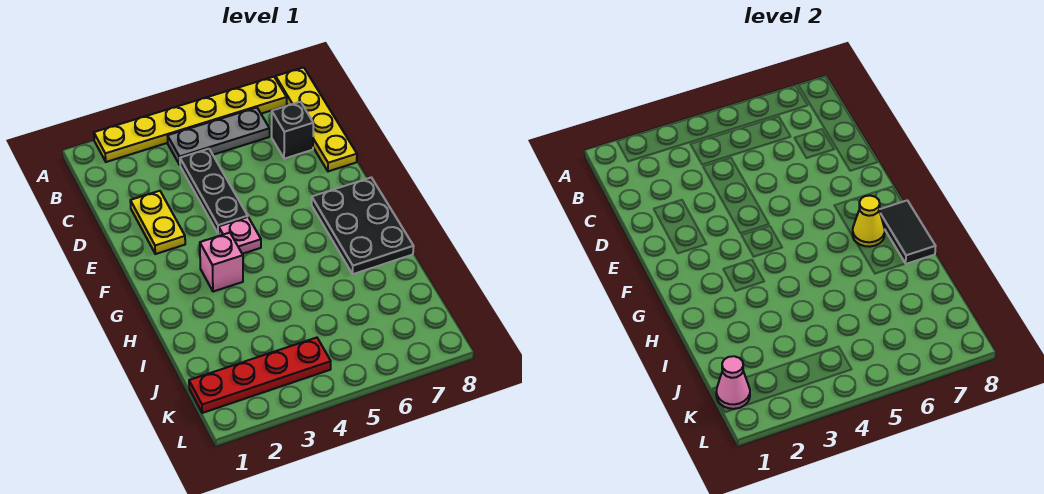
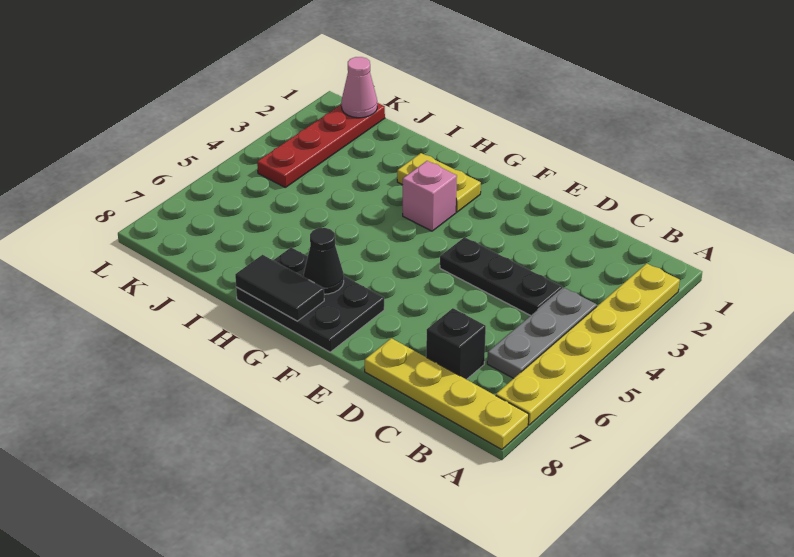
yellow 1x2 plate [130,191,185,254] -> yellow 1x2 plate moved to [397,153,481,212]
pink 1x1 plate [219,217,261,254] -> none
yellow 1x1 cone [853,196,885,247] -> black 1x1 cone [304,228,344,294]

